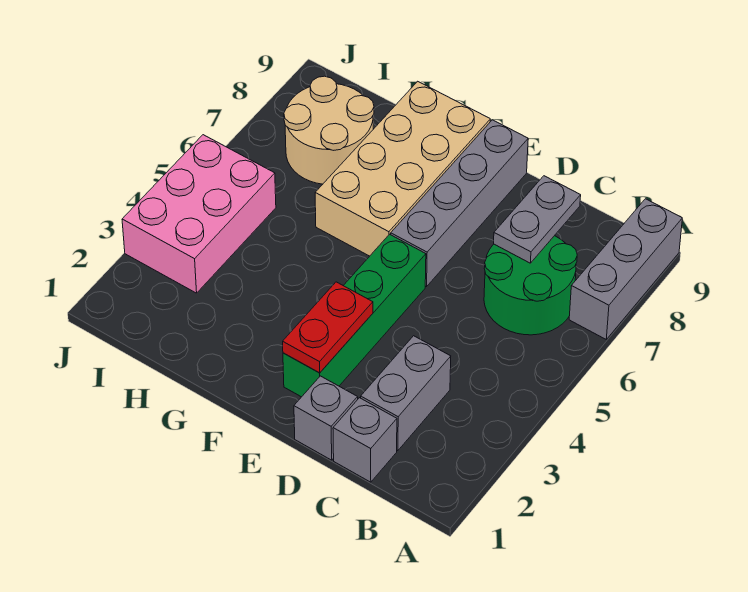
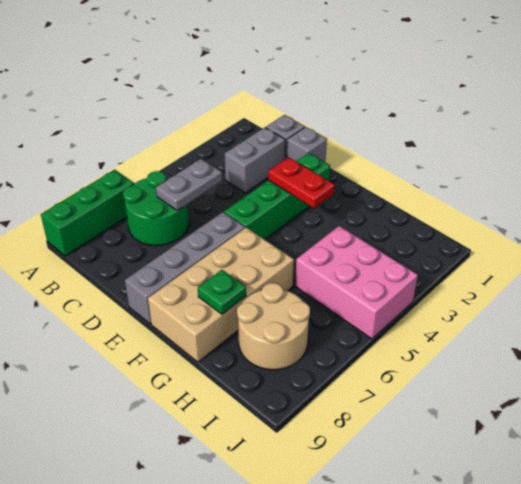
grey 1x3 brick [569,199,682,339] -> green 1x3 brick [41,170,134,256]
grey 1x2 plate [494,176,581,263] -> grey 1x2 plate moved to [156,159,222,211]
red 1x2 plate [283,282,373,373] -> red 1x2 plate turned to [268,157,335,208]
none -> green 1x1 plate [198,270,246,314]
pink 2x3 brick [122,135,276,293] -> pink 2x3 brick turned to [295,226,418,339]

